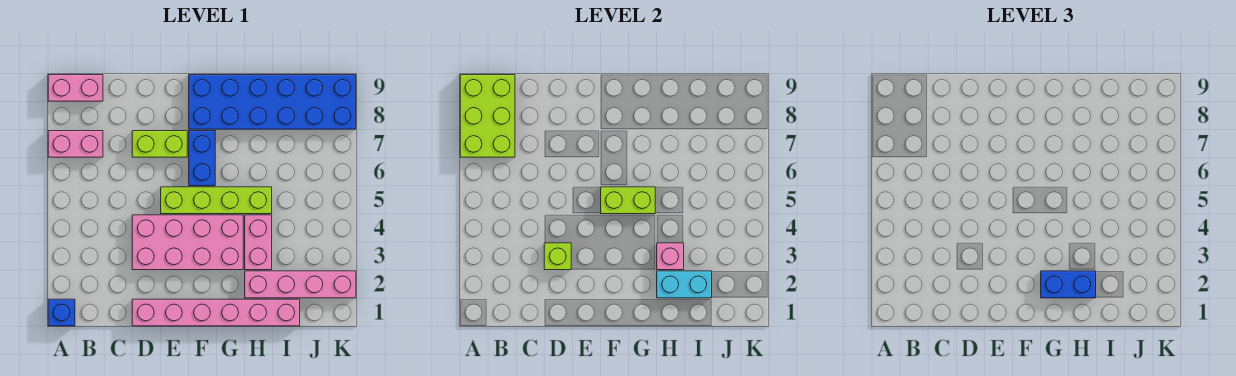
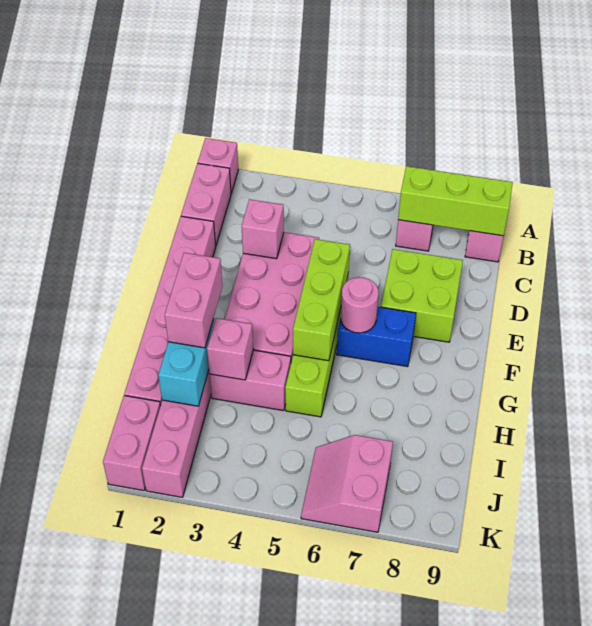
blue 1x1 brick [48,299,75,326] -> pink 1x1 brick [198,138,238,193]
lime 2x3 brick [460,75,515,157] -> lime 1x3 brick [398,166,513,236]
none -> pink 1x2 brick [181,163,231,245]
lime 1x1 brick [544,243,571,270] -> pink 1x1 brick [242,199,284,259]
lime 1x2 brick [132,131,187,157] -> lime 2x2 brick [381,249,463,342]
lime 1x2 brick [601,187,655,214] -> lime 1x3 brick [293,239,350,361]
none -> pink 1x1 round brick [341,277,378,333]
blue 2x6 brick [189,75,356,129] -> none
blue 1x2 brick [1041,271,1096,298] -> pink 1x2 brick [165,253,222,348]
none -> pink 1x2 brick [103,396,161,491]
none -> pink 2x2 slope [301,435,393,532]

